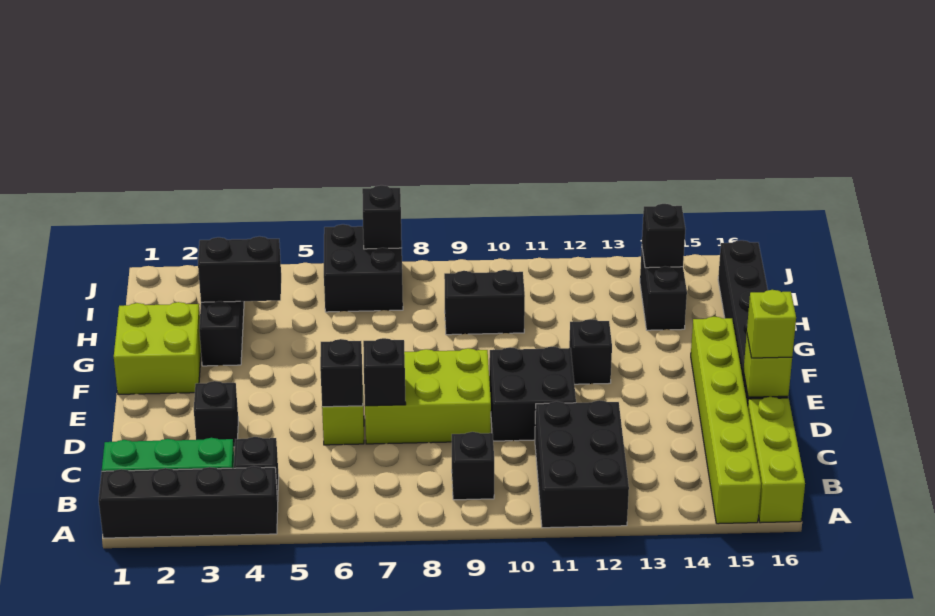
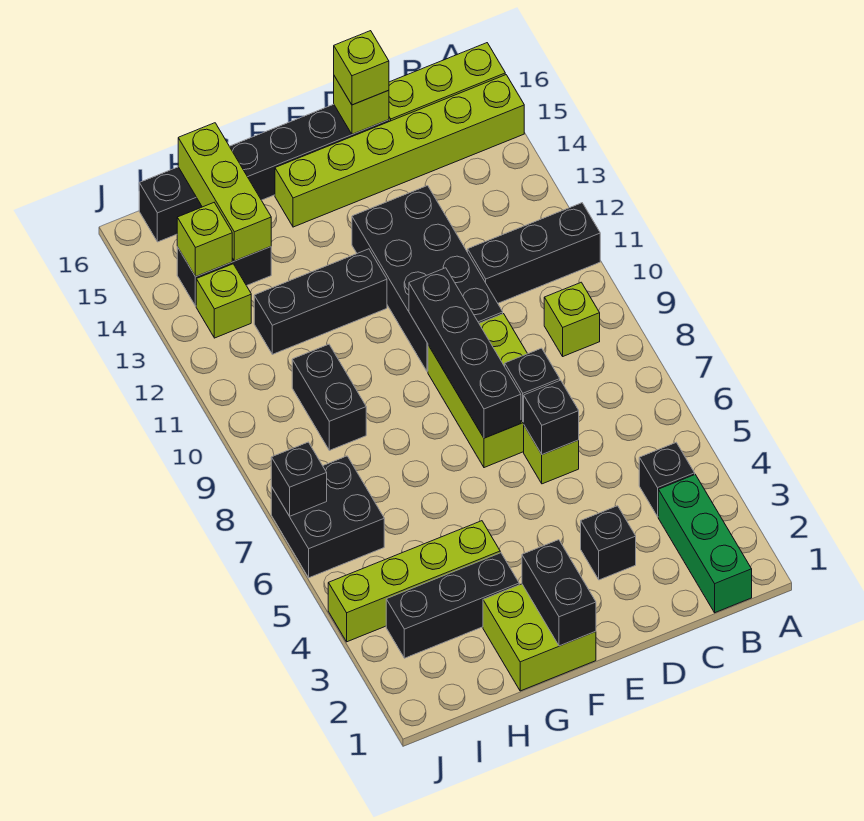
black 1x4 brick [99,466,278,538] -> black 1x4 brick moved to [409,268,521,438]
black 2x3 brick [535,400,629,528] -> black 1x3 brick [468,203,600,303]
black 1x1 brick [452,432,494,500] -> lime 1x1 brick [544,282,600,356]
black 2x2 brick [489,347,576,441] -> black 2x4 brick [352,186,503,371]
black 1x1 brick [569,319,612,384] -> black 1x3 brick [254,249,387,354]
none -> lime 1x4 brick [328,521,500,642]
black 1x2 brick [198,236,281,302] -> black 1x2 brick moved to [522,540,596,646]
none -> lime 1x3 brick [178,123,271,261]
none -> lime 1x1 brick [196,264,251,338]
black 1x1 brick [642,204,685,268] -> lime 1x1 brick [177,203,232,277]

